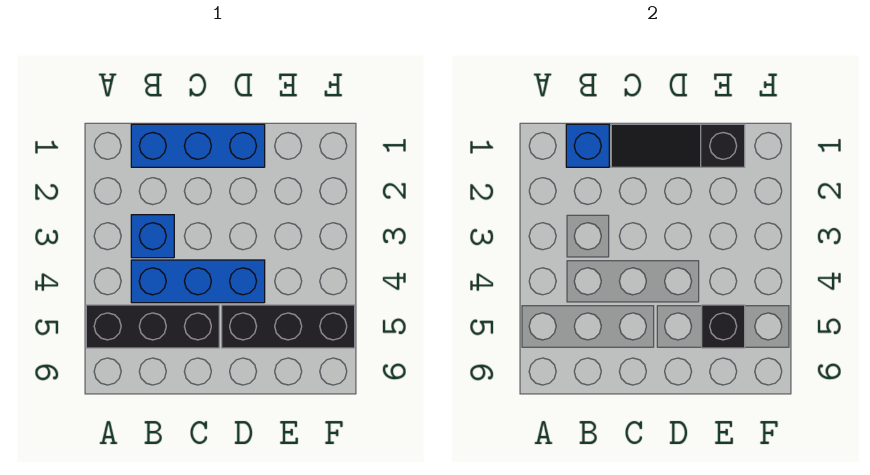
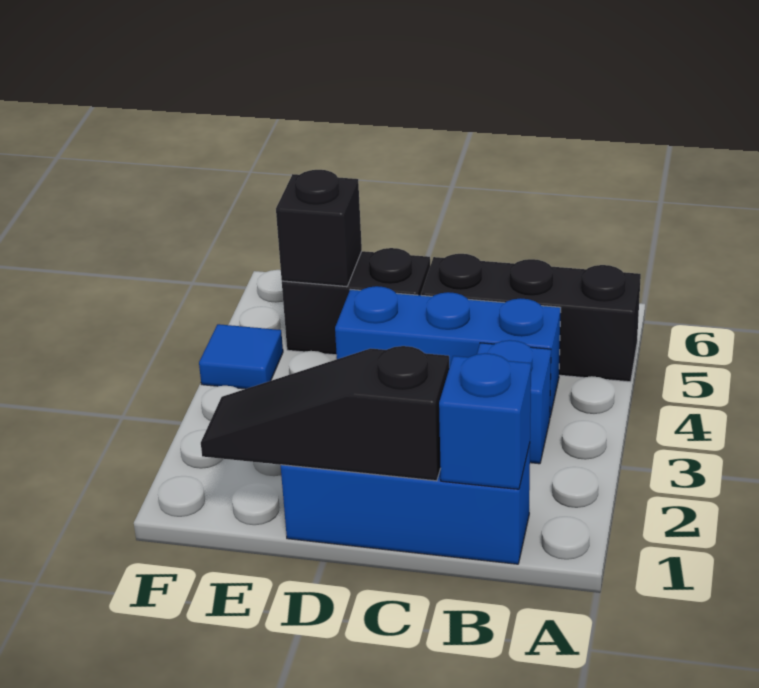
black 1x3 slope [611,124,745,167] -> black 1x3 slope turned to [201,346,449,481]
black 1x3 brick [222,305,355,348] -> black 1x2 brick [282,248,430,355]
none -> blue 1x1 tile [199,324,283,389]

